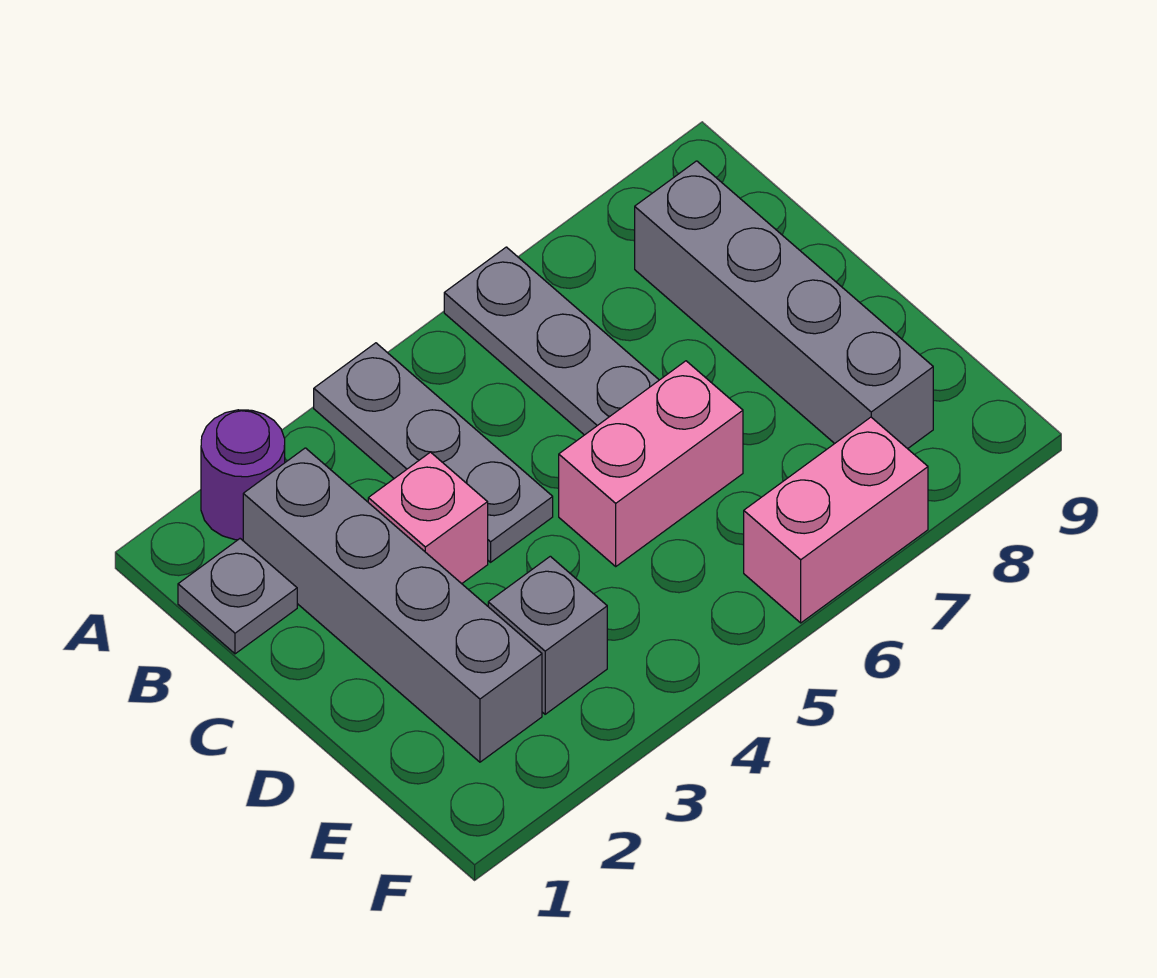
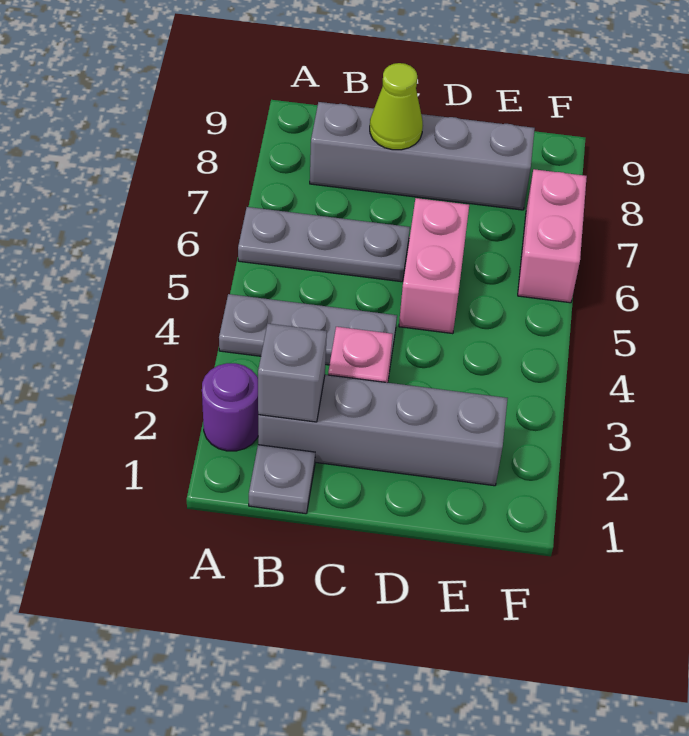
none -> lime 1x1 cone [370,63,423,150]
grey 1x1 brick [488,556,607,714] -> grey 1x1 brick moved to [258,324,327,422]

